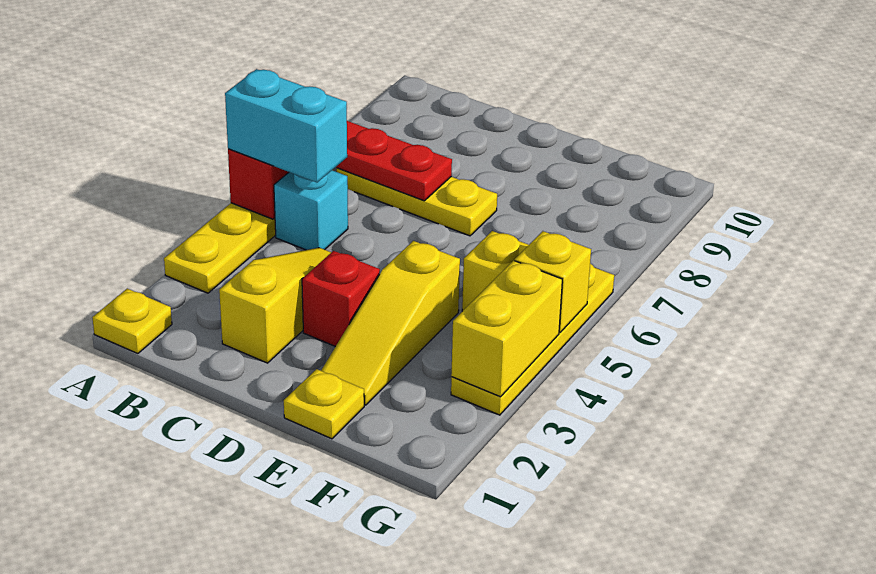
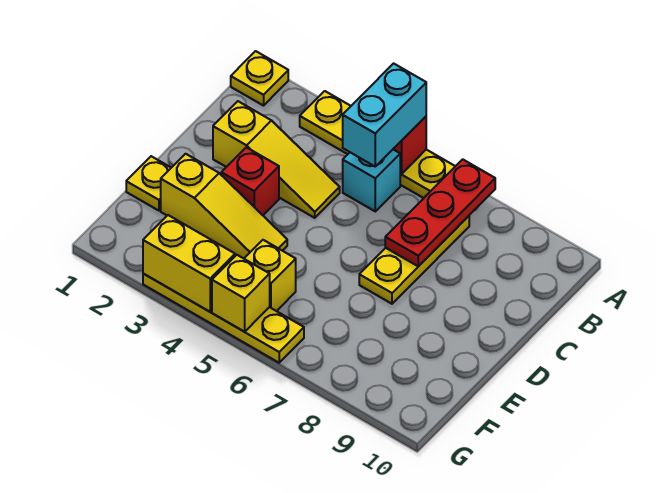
yellow 1x3 slope [321,241,460,405] -> yellow 1x3 slope turned to [161,154,287,259]

